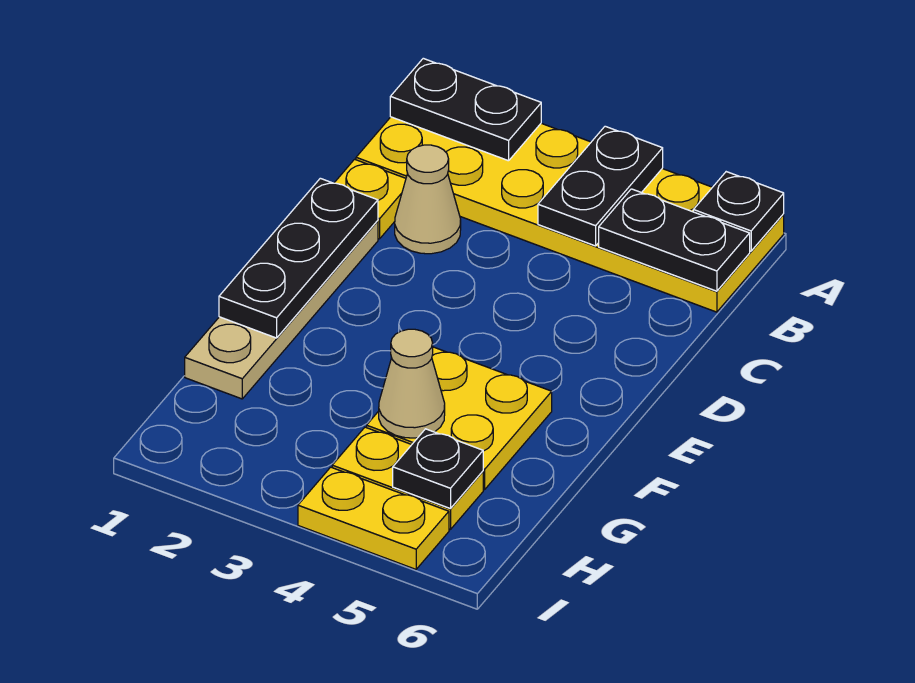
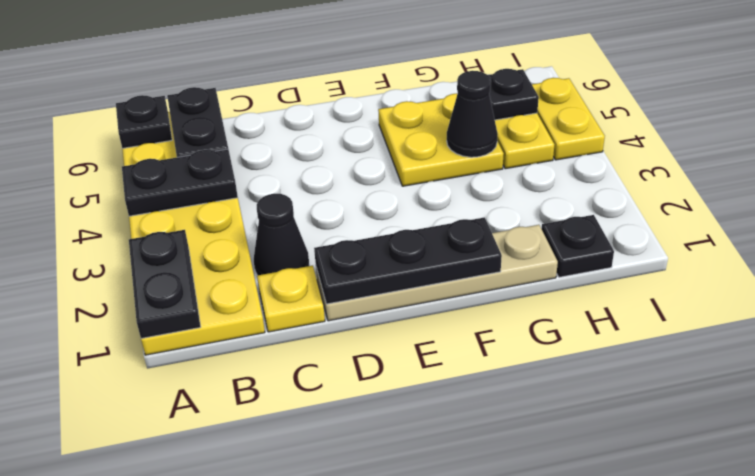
tan 1x1 cone [395,145,461,254] -> black 1x1 cone [254,194,309,275]
tan 1x1 cone [379,329,445,438] -> black 1x1 cone [447,71,498,157]
none -> black 1x1 plate [541,215,614,277]

